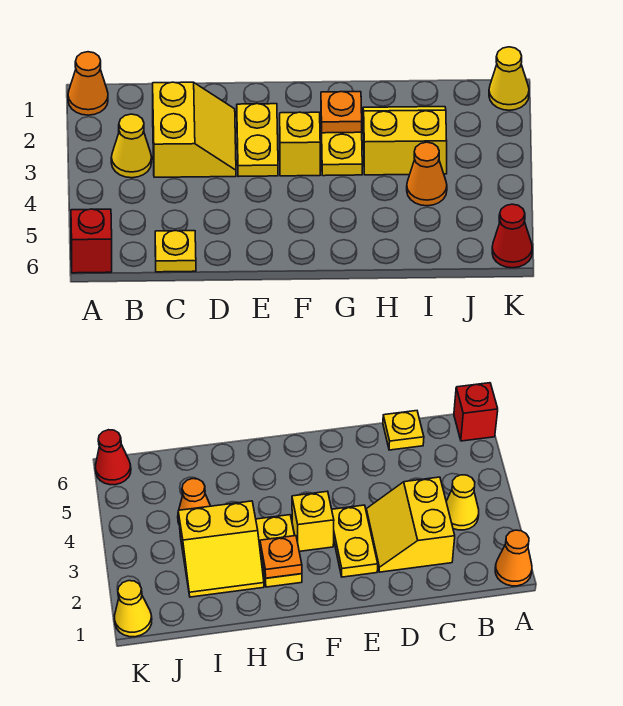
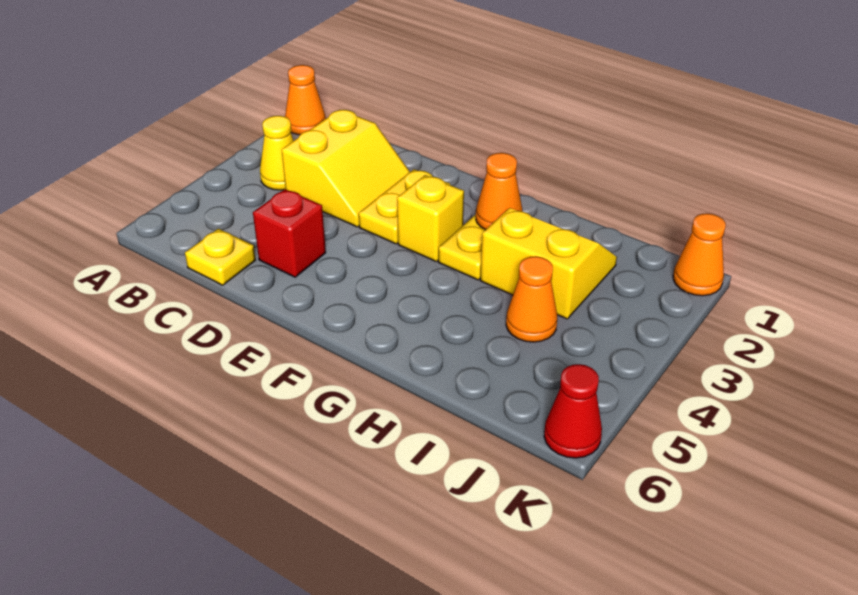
red 1x1 brick [71,209,112,273] -> red 1x1 brick moved to [253,189,326,277]
orange 1x1 plate [321,92,362,133] -> orange 1x1 cone [476,153,523,230]
yellow 1x1 cone [489,47,529,110] -> orange 1x1 cone [673,213,726,296]

